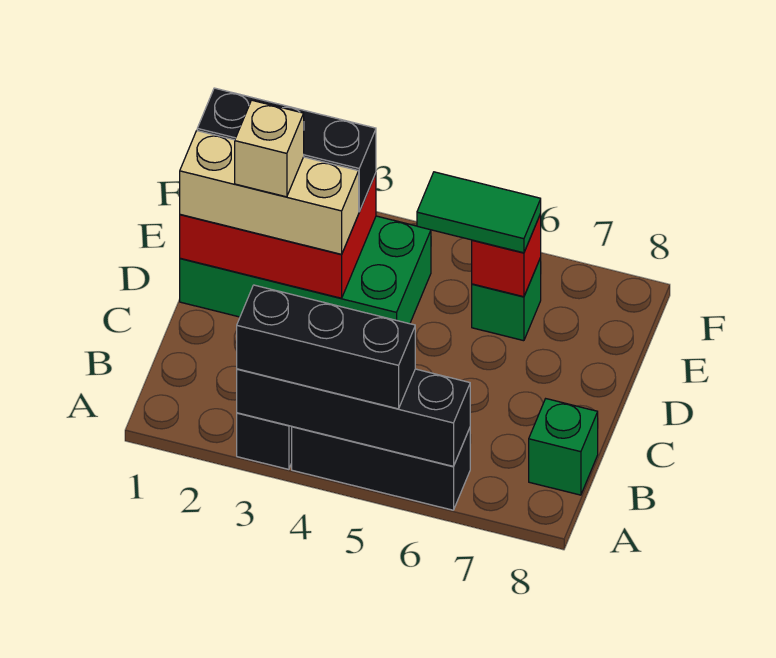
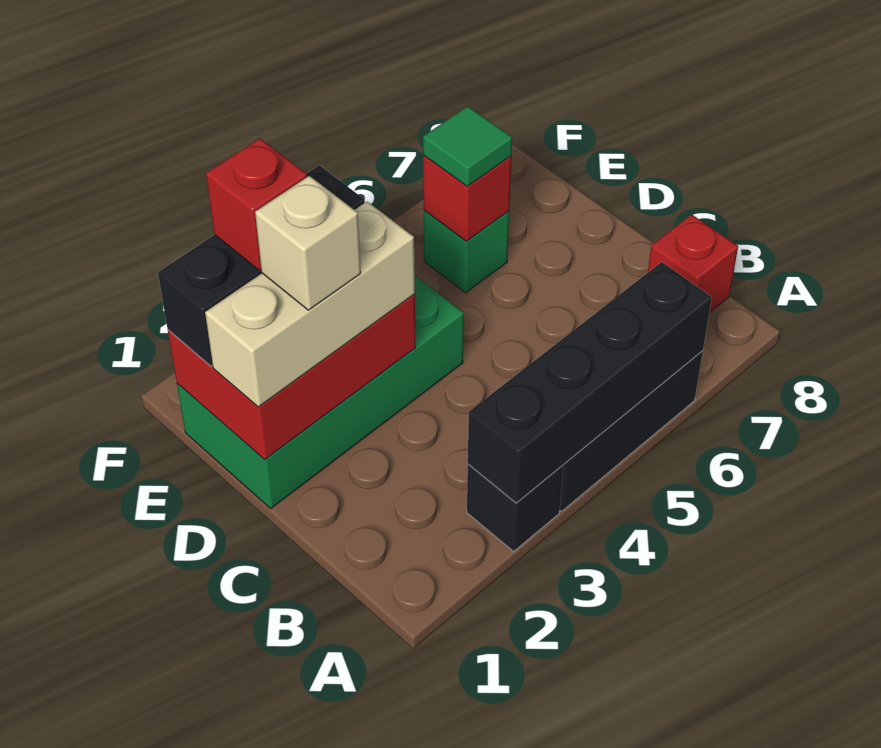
black 1x3 brick [237,285,415,409] -> none
green 1x1 brick [529,399,598,495] -> red 1x1 brick [648,214,738,313]
none -> red 1x1 brick [206,138,307,270]
green 1x2 tile [417,172,541,253] -> green 1x1 tile [423,106,512,187]

